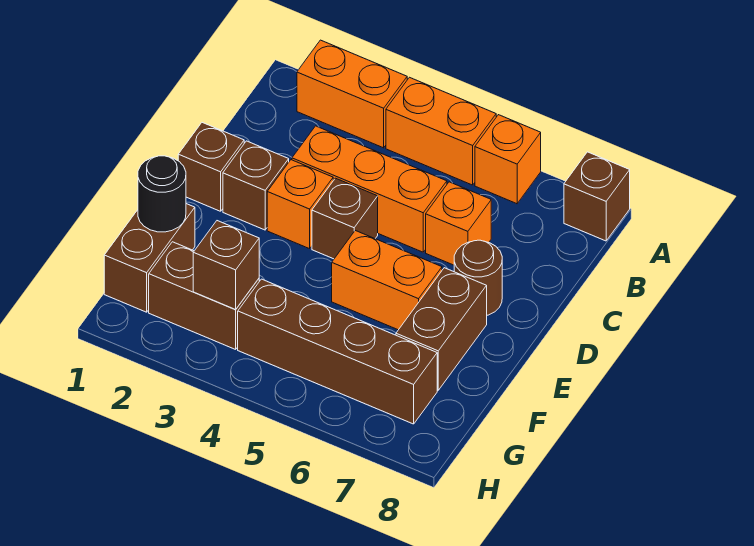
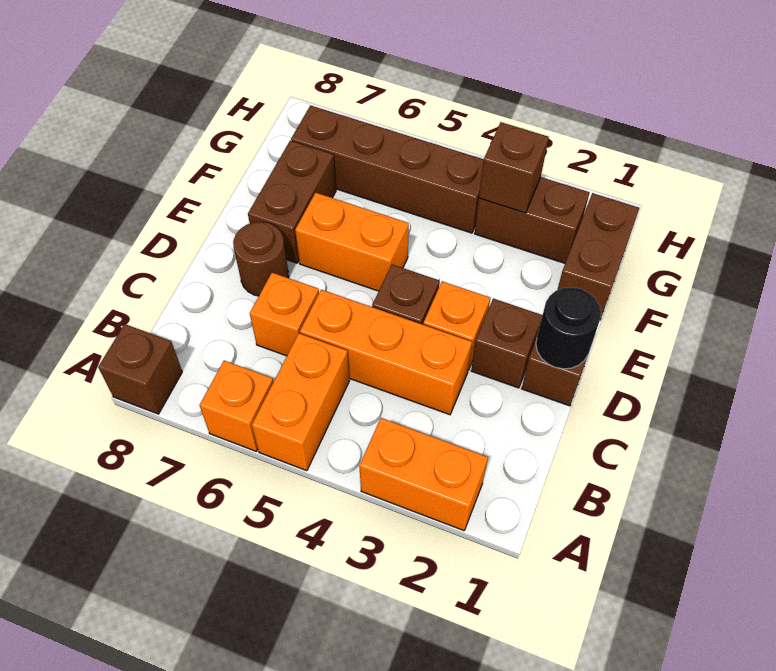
orange 1x2 brick [386,77,496,185] -> orange 1x2 brick turned to [252,333,349,471]
black 1x1 round brick [138,156,186,232] -> black 1x1 round brick moved to [536,287,601,369]

